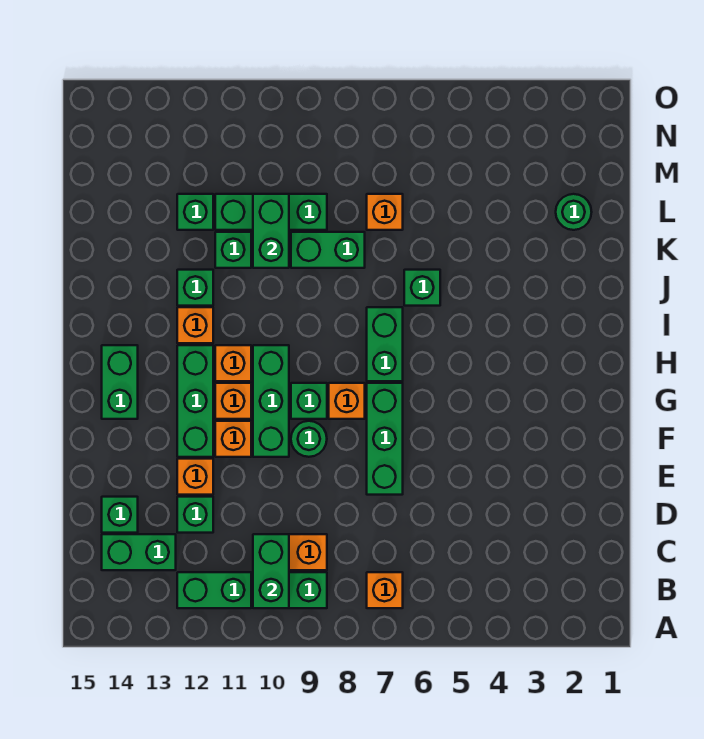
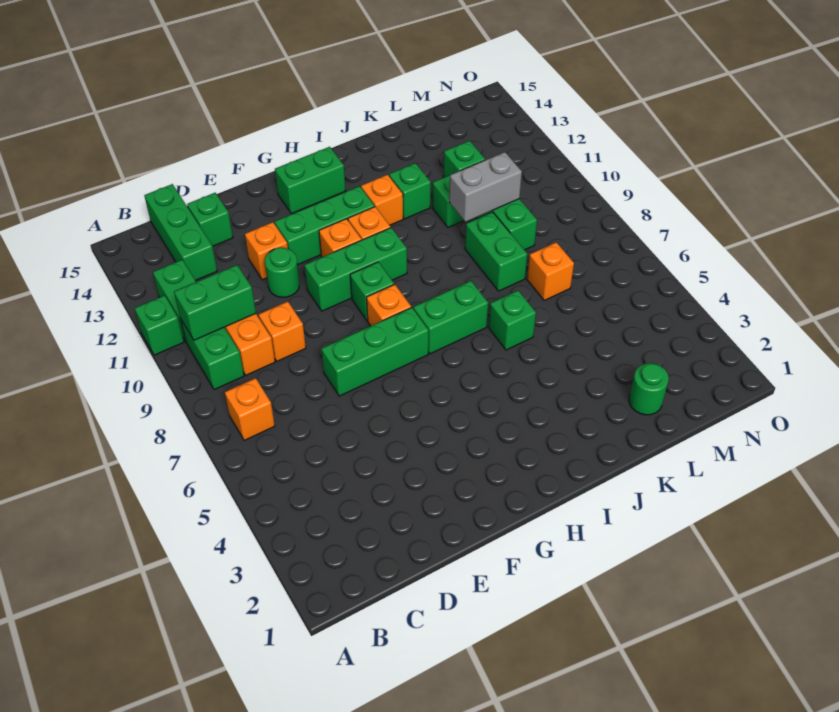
green 1x2 brick [102,534,176,570] -> green 1x3 brick [144,184,217,280]
green 1x1 brick [177,497,213,533] -> green 1x1 brick moved to [134,295,184,355]
green 1x1 round brick [291,421,327,457] -> green 1x1 round brick moved to [265,248,299,297]
orange 1x1 brick [215,421,251,457] -> orange 1x1 brick moved to [258,301,306,361]
green 1x2 brick [253,194,289,268] -> grey 1x2 brick [449,152,522,222]

